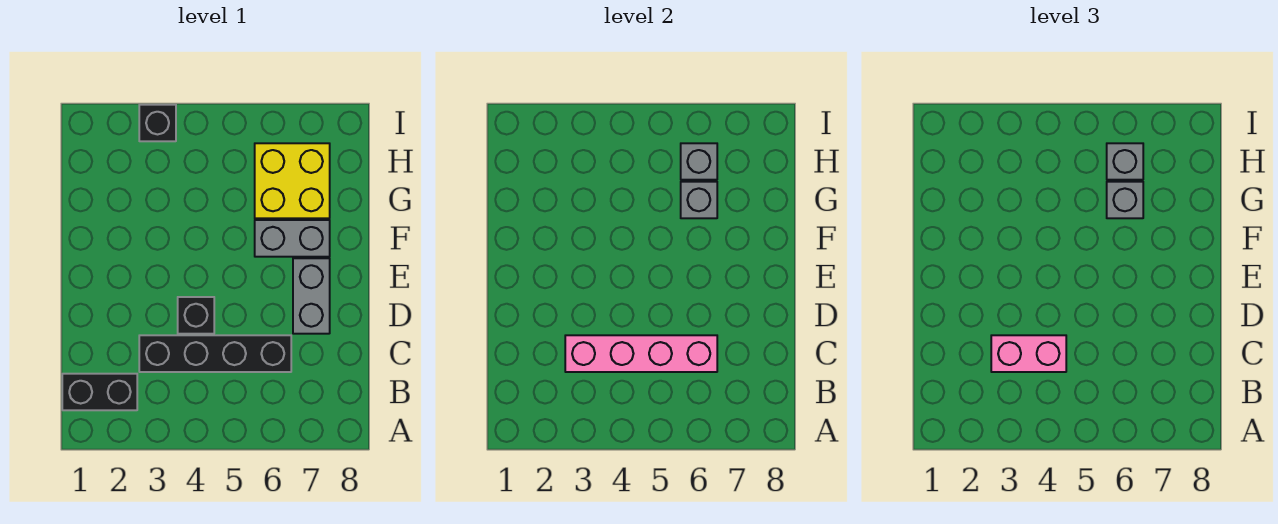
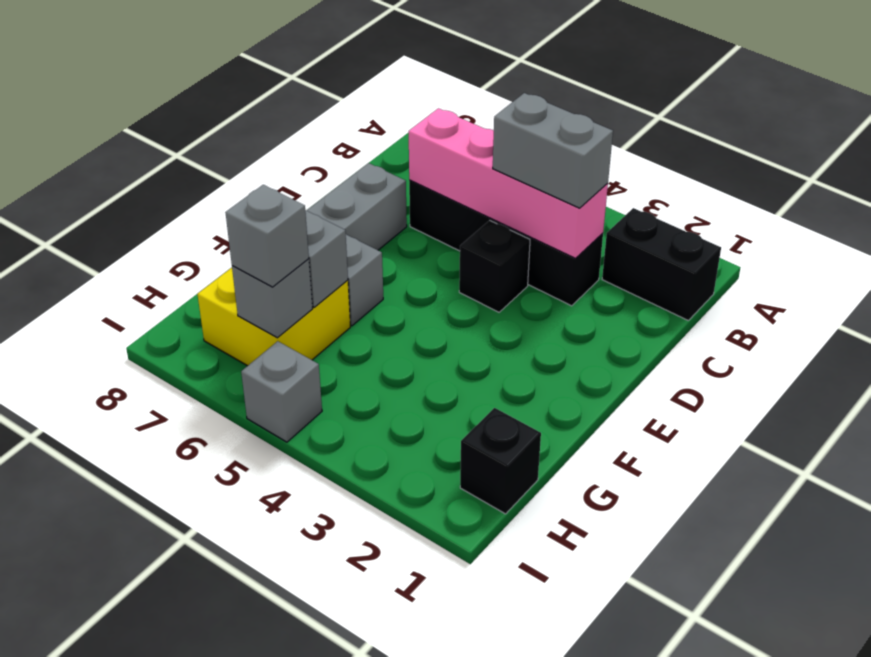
pink 1x2 brick [991,335,1066,372] -> grey 1x2 brick [493,93,613,208]
grey 1x1 brick [1107,182,1143,218] -> grey 1x1 brick moved to [241,341,322,442]
black 1x1 brick [139,105,176,141] -> black 1x1 brick moved to [460,408,541,514]

